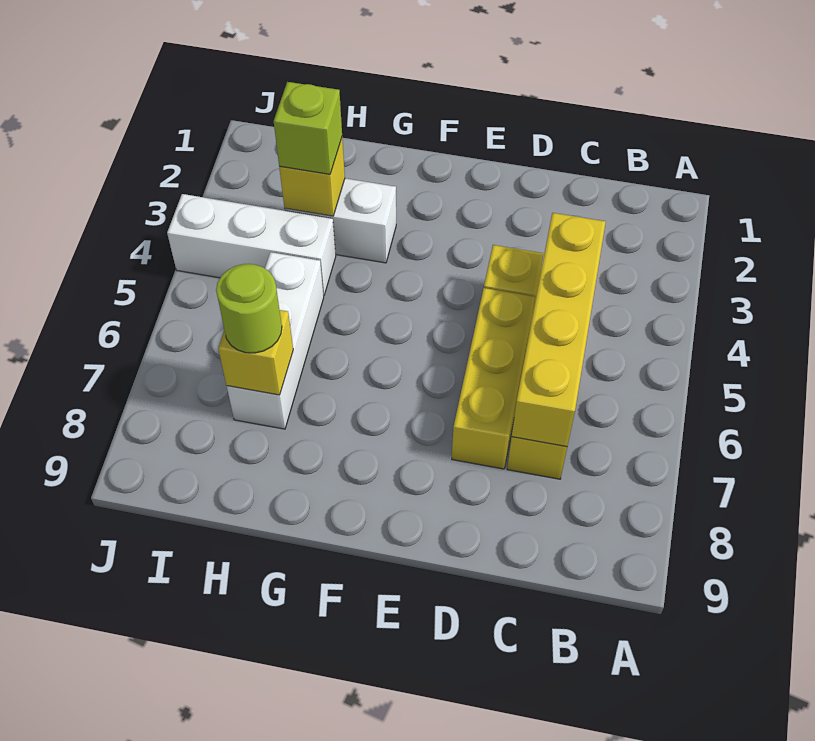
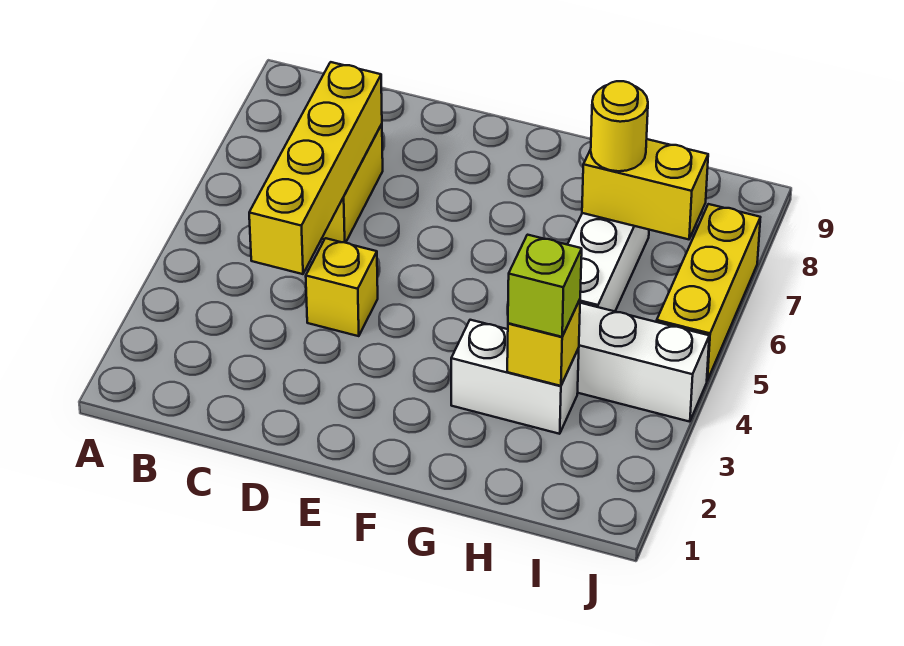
yellow 1x3 brick [452,288,535,469] -> yellow 1x3 brick moved to [657,204,760,381]
yellow 1x1 brick [218,310,293,395] -> yellow 1x2 brick [582,139,708,239]
lime 1x1 round brick [216,264,282,353] -> yellow 1x1 round brick [591,81,648,171]

